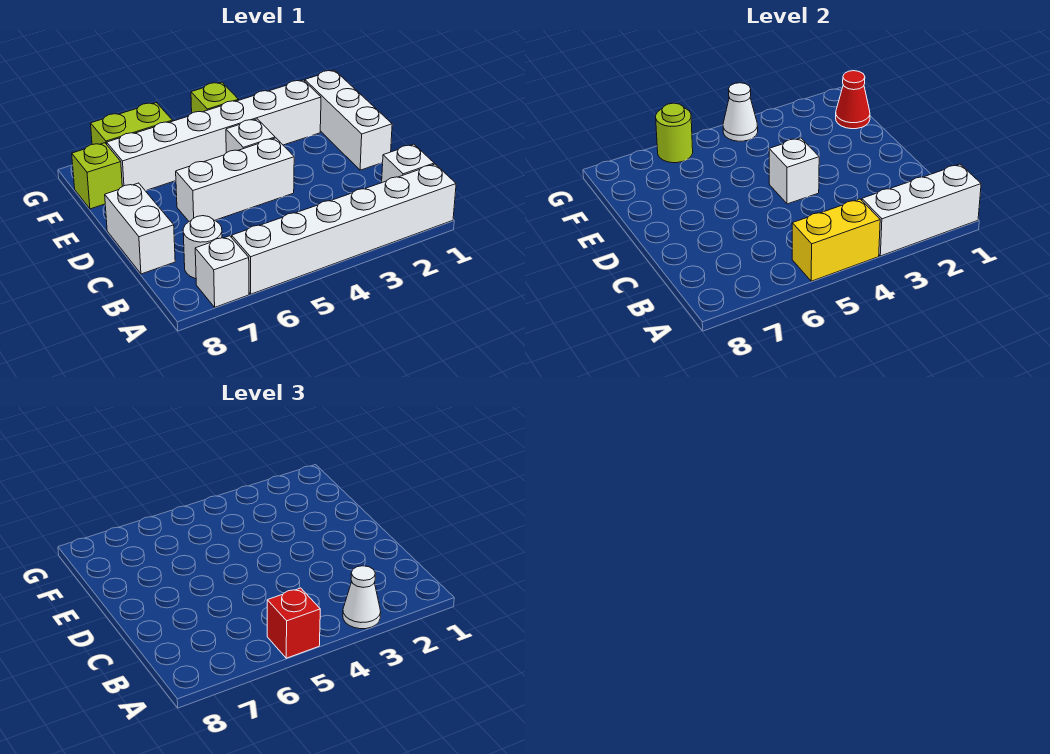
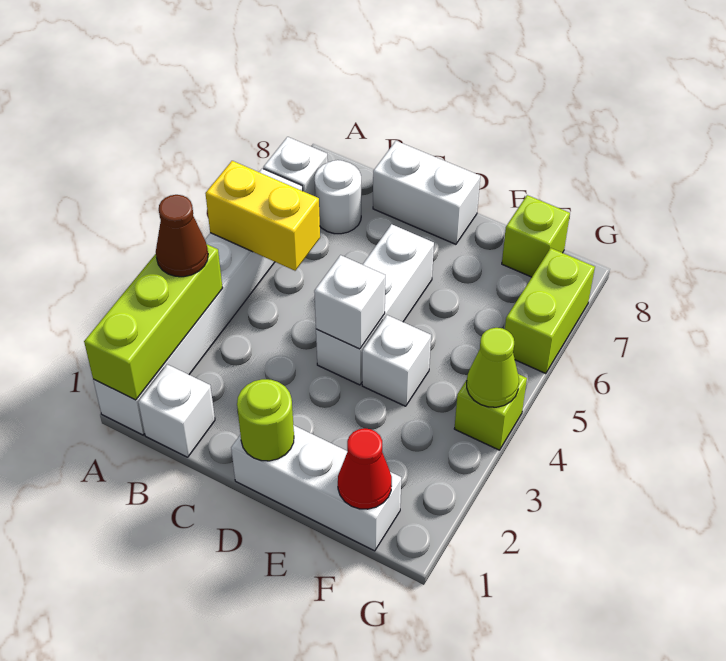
white 1x3 brick [862,164,981,256] -> lime 1x3 brick [84,245,222,400]
white 1x1 cone [343,566,381,629] -> brown 1x1 cone [156,195,208,277]
yellow 1x2 brick [792,199,880,281] -> yellow 1x2 brick turned to [205,161,320,271]
red 1x1 brick [267,588,320,658] -> none
white 1x6 brick [107,80,321,190] -> none
white 1x1 cone [723,83,758,141] -> lime 1x1 cone [467,328,519,407]
lime 1x1 round brick [656,103,693,163] -> lime 1x1 round brick moved to [237,379,294,461]

